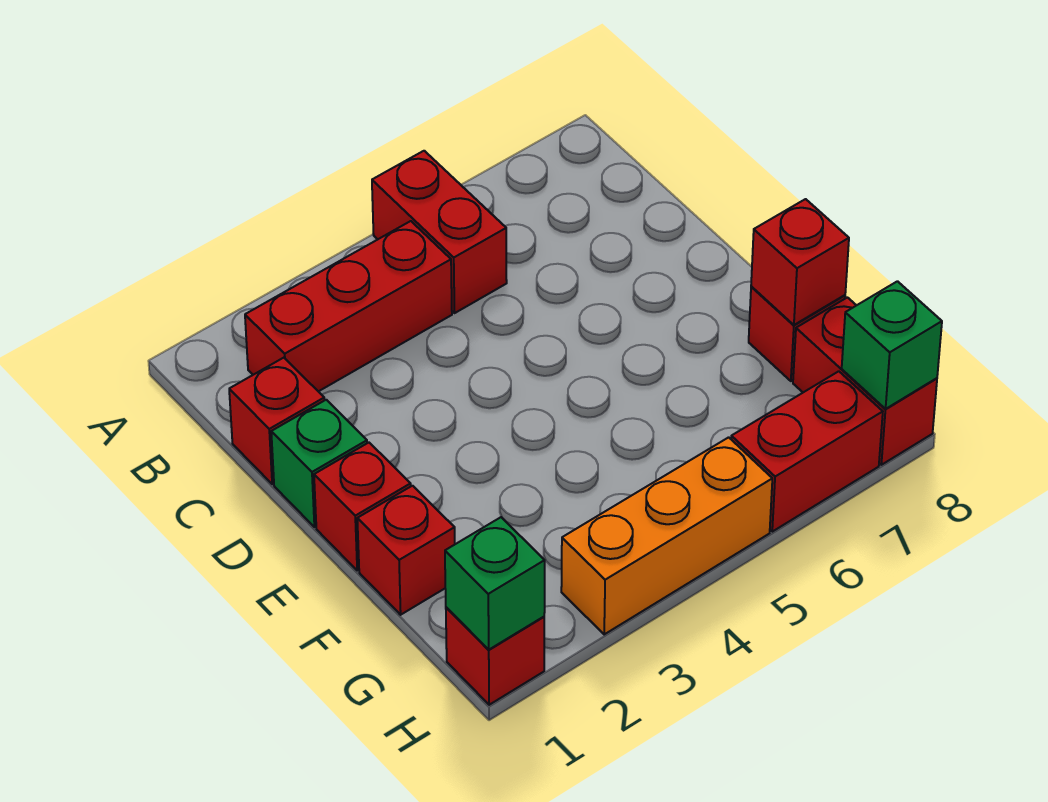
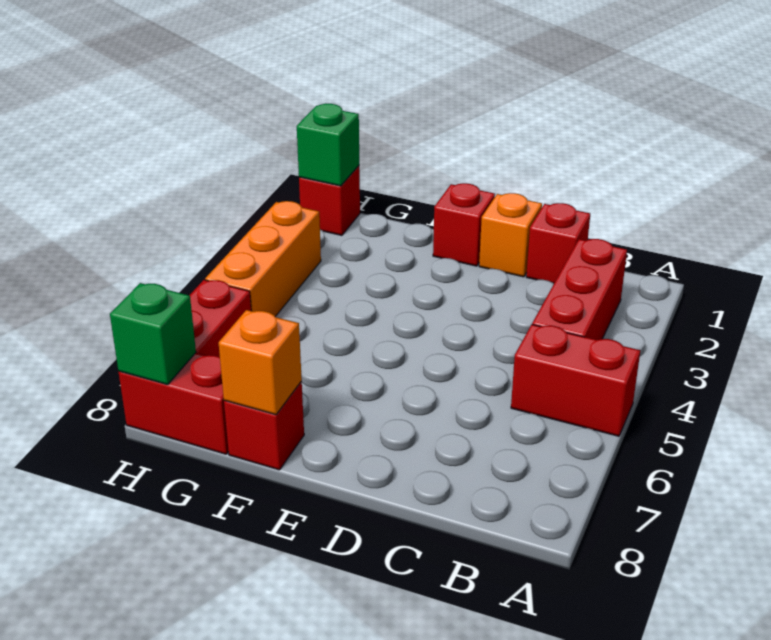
green 1x1 brick [271,400,367,527] -> orange 1x1 brick [479,193,542,277]
red 1x1 brick [357,486,455,615] -> none
red 1x1 brick [751,199,849,325] -> orange 1x1 brick [219,310,302,415]

